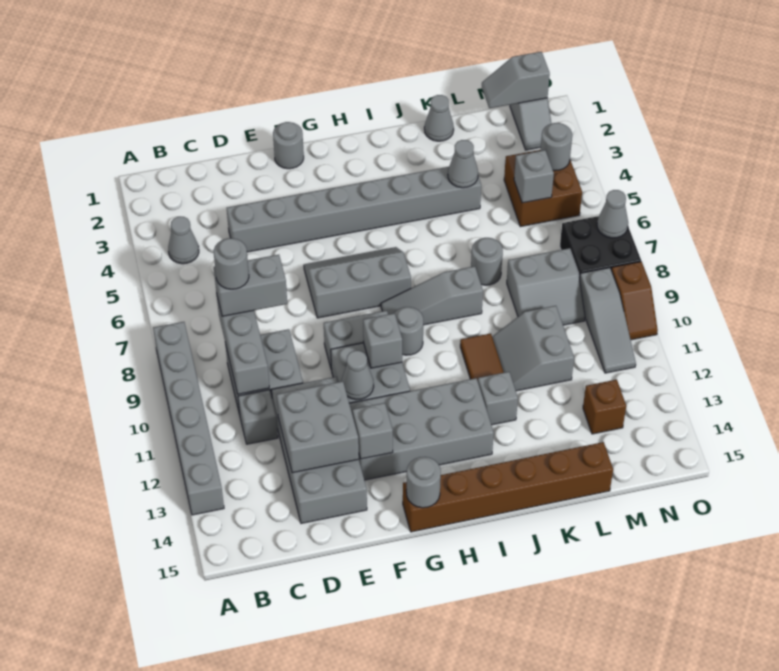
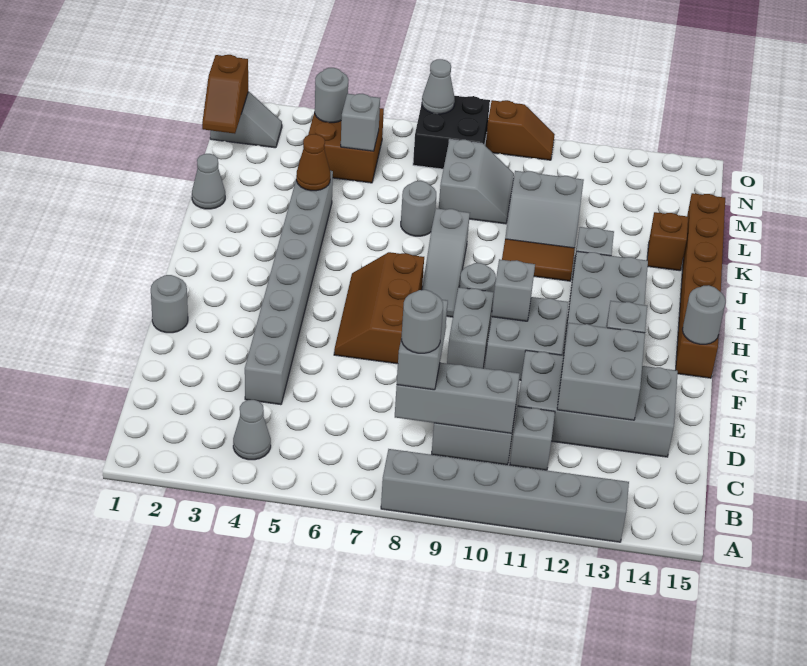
grey 2x3 slope [304,247,411,318] -> brown 2x3 slope [334,252,424,364]
grey 1x1 cone [341,351,374,400] -> none
grey 1x1 cone [448,140,478,188] -> brown 1x1 cone [296,134,330,191]
grey 1x2 slope [482,52,550,108] -> brown 1x2 slope [202,55,248,134]
brown 1x1 brick [583,380,626,434] -> brown 1x1 brick moved to [647,212,688,271]
grey 1x3 slope [580,268,636,373] -> none

